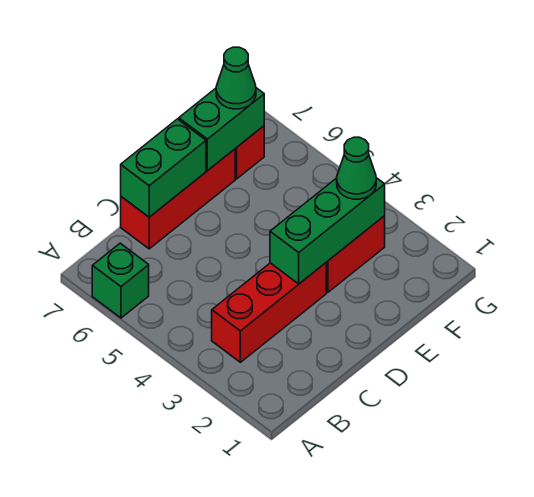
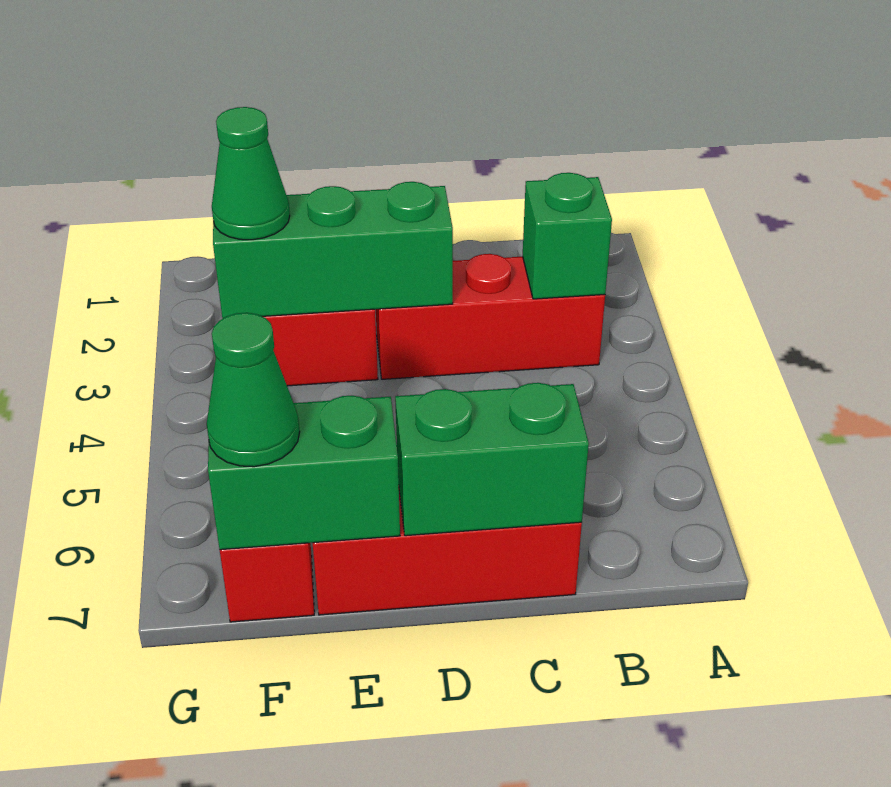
green 1x1 brick [92,243,149,318] -> green 1x1 brick moved to [523,173,612,299]

